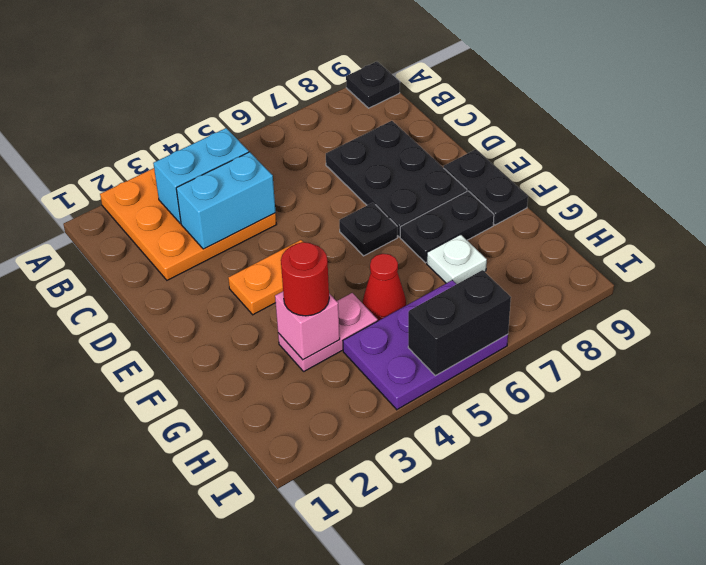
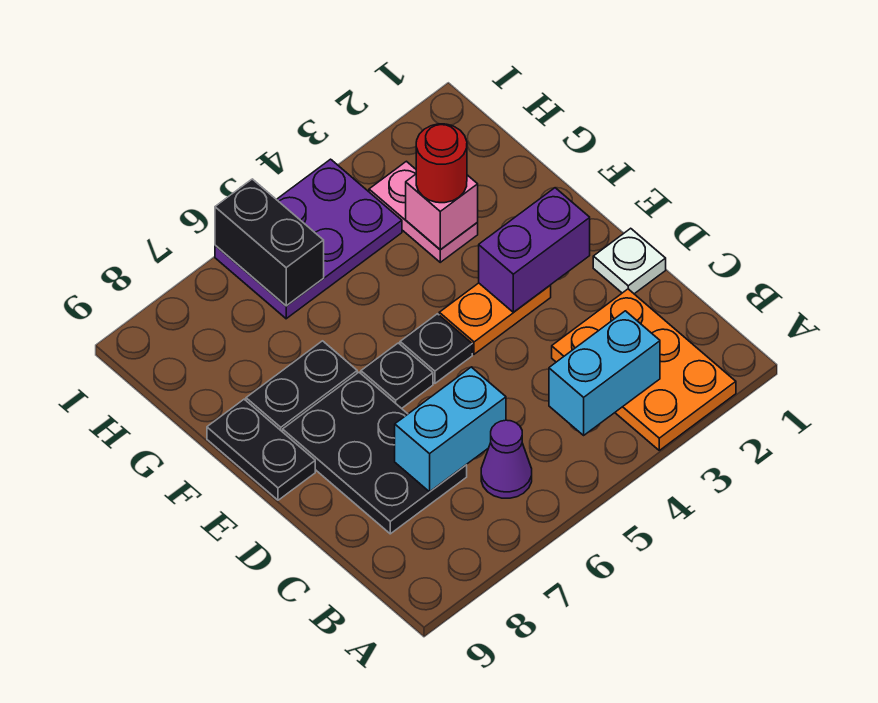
orange 3x3 plate [100,168,277,280] -> orange 2x3 plate [552,289,736,450]
black 1x1 plate [346,62,400,108] -> black 1x1 plate moved to [400,314,472,383]
none -> purple 1x1 cone [481,420,532,498]
cyan 1x2 brick [176,152,276,249] -> cyan 1x2 brick moved to [395,367,506,492]
none -> purple 1x2 brick [479,188,590,312]
pink 1x2 plate [278,293,378,371] -> pink 1x2 plate turned to [369,161,478,262]
red 1x1 cone [363,254,406,321] -> none
white 1x1 plate [427,235,487,284] -> white 1x1 plate moved to [593,228,666,294]
black 1x2 brick [408,270,511,376] -> black 1x2 brick turned to [215,179,324,306]

